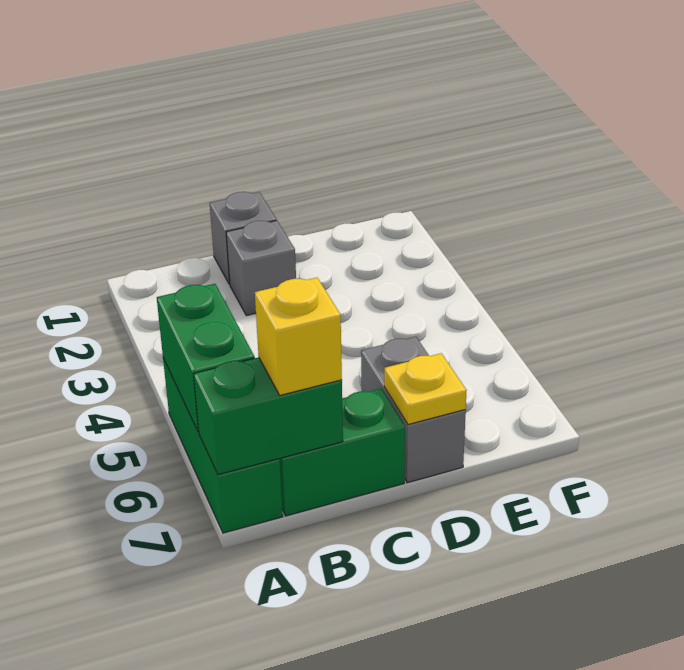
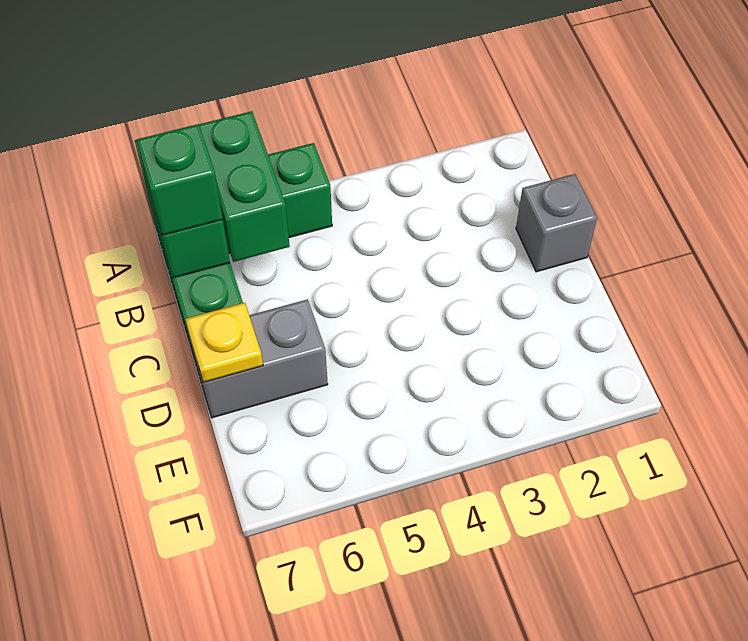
green 1x2 brick [157,284,255,432] -> green 1x2 brick turned to [199,111,290,262]
yellow 1x1 brick [255,278,342,395] -> green 1x1 brick [137,124,223,235]
grey 1x1 brick [226,220,296,316] -> none

